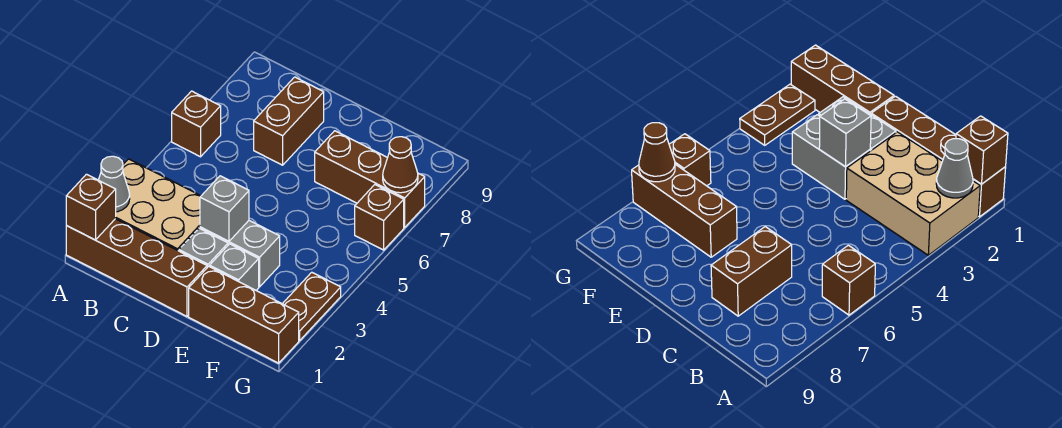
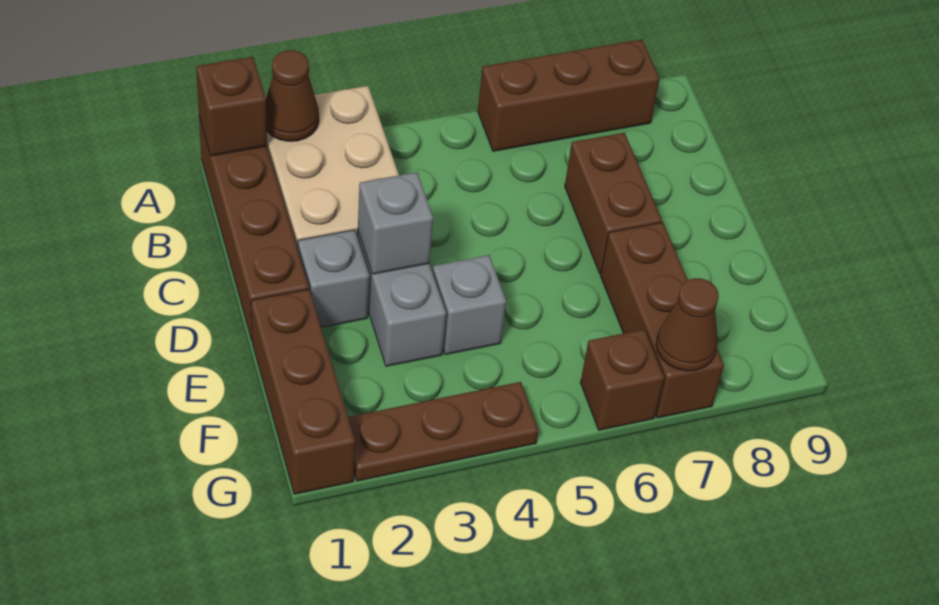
grey 1x1 cone [99,156,130,212] -> brown 1x1 cone [266,50,319,141]
brown 1x1 brick [172,91,221,157] -> brown 1x3 brick [478,39,660,151]
brown 1x2 brick [254,77,324,165] -> brown 1x2 brick turned to [565,133,662,273]
grey 1x1 brick [210,244,259,290] -> grey 1x1 brick moved to [433,255,506,355]
brown 1x2 plate [283,272,341,340] -> brown 1x3 plate [348,382,538,481]

